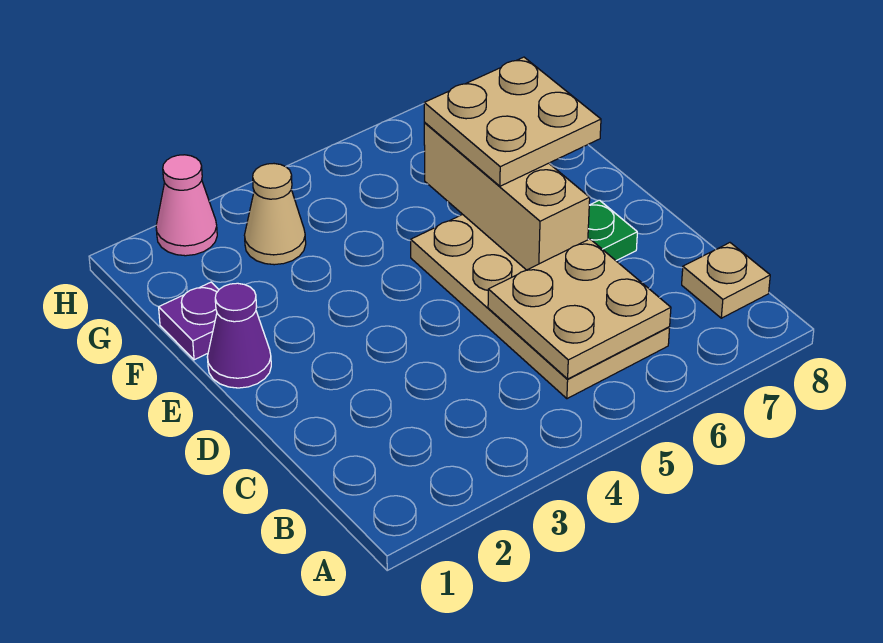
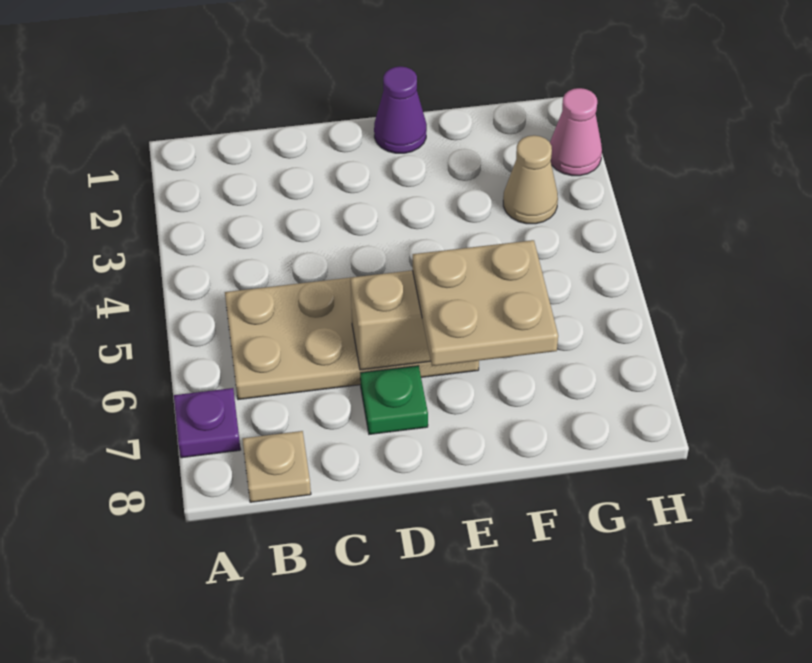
tan 2x2 plate [488,239,671,379] -> none
purple 1x1 plate [159,282,219,360] -> purple 1x1 plate moved to [174,388,241,458]

